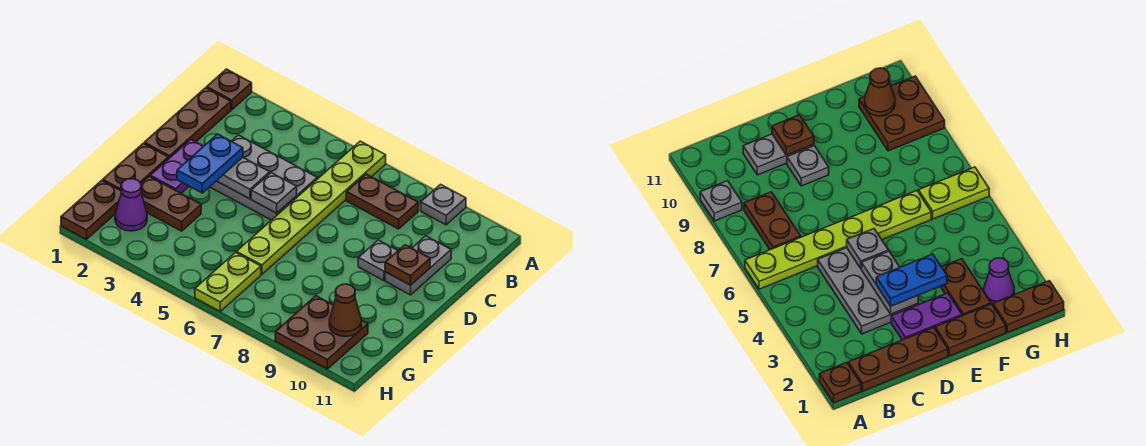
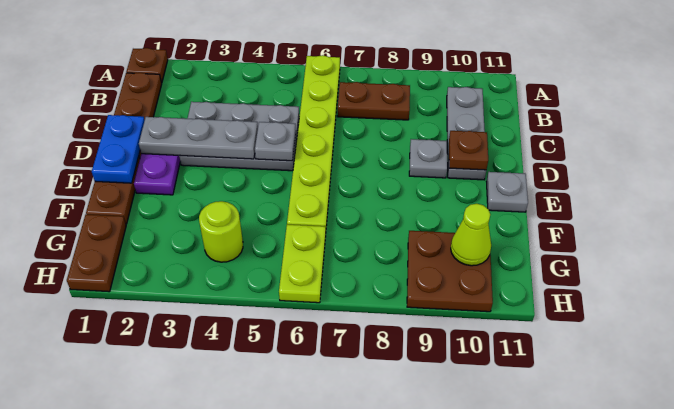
grey 1x1 plate [421,184,466,225] -> grey 1x1 plate moved to [486,172,528,212]
grey 1x2 plate [385,236,451,295] -> grey 1x3 plate [447,87,486,180]
grey 1x2 plate [217,158,270,199] -> grey 1x3 plate [139,117,258,159]
blue 1x2 plate [177,134,243,193] -> blue 1x2 plate moved to [92,115,145,183]
brown 1x2 plate [141,176,201,231] -> none
purple 1x1 cone [115,179,147,231] -> none
none -> lime 1x1 round brick [199,201,243,262]
brown 1x1 cone [329,284,362,336] -> lime 1x1 cone [451,204,491,266]

